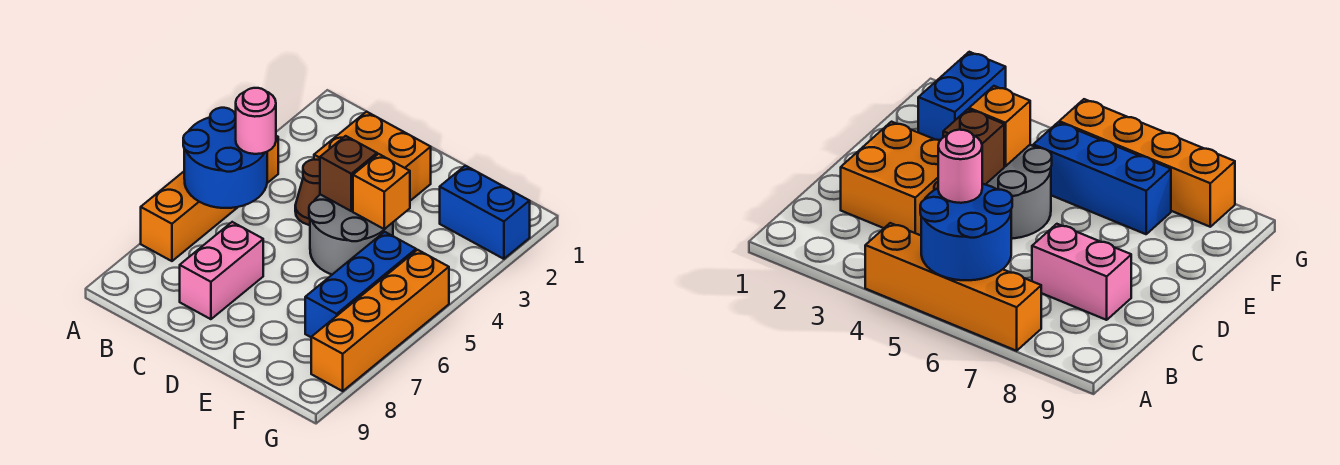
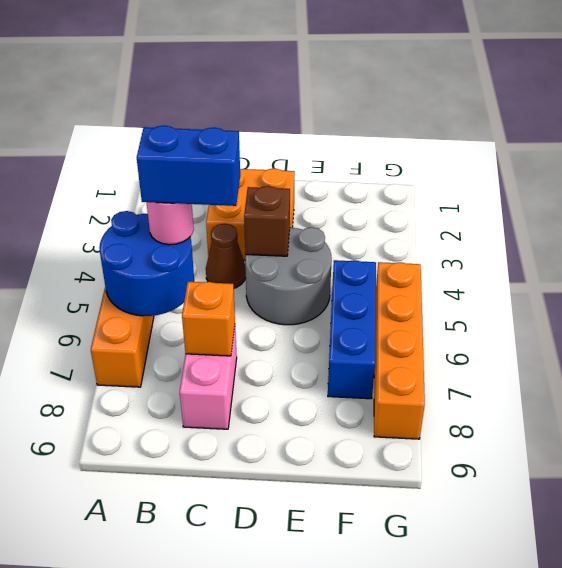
orange 1x1 brick [353,154,410,229] -> orange 1x1 brick moved to [182,282,235,356]
blue 1x2 brick [440,166,530,259] -> blue 1x2 brick moved to [137,125,240,206]

